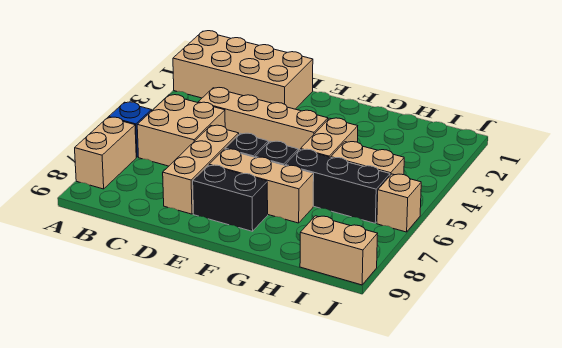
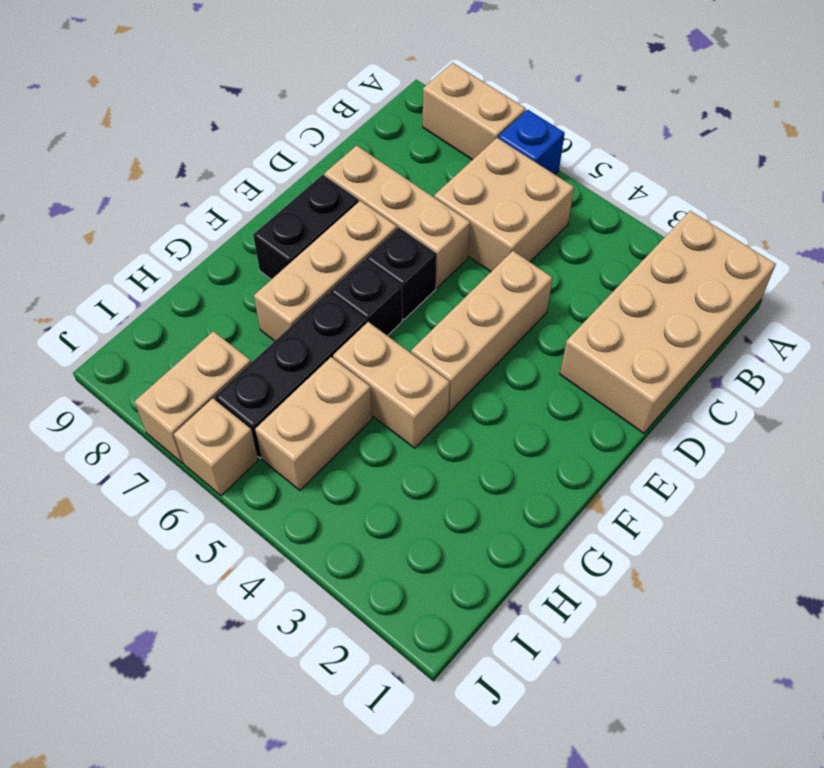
tan 1x4 brick [198,88,328,151] -> tan 1x3 brick [411,251,553,412]
tan 1x2 brick [300,216,378,285] -> tan 1x2 brick moved to [134,331,251,463]

